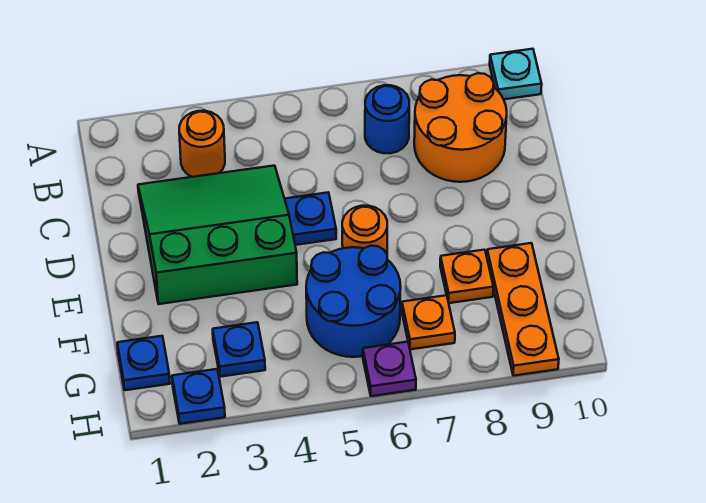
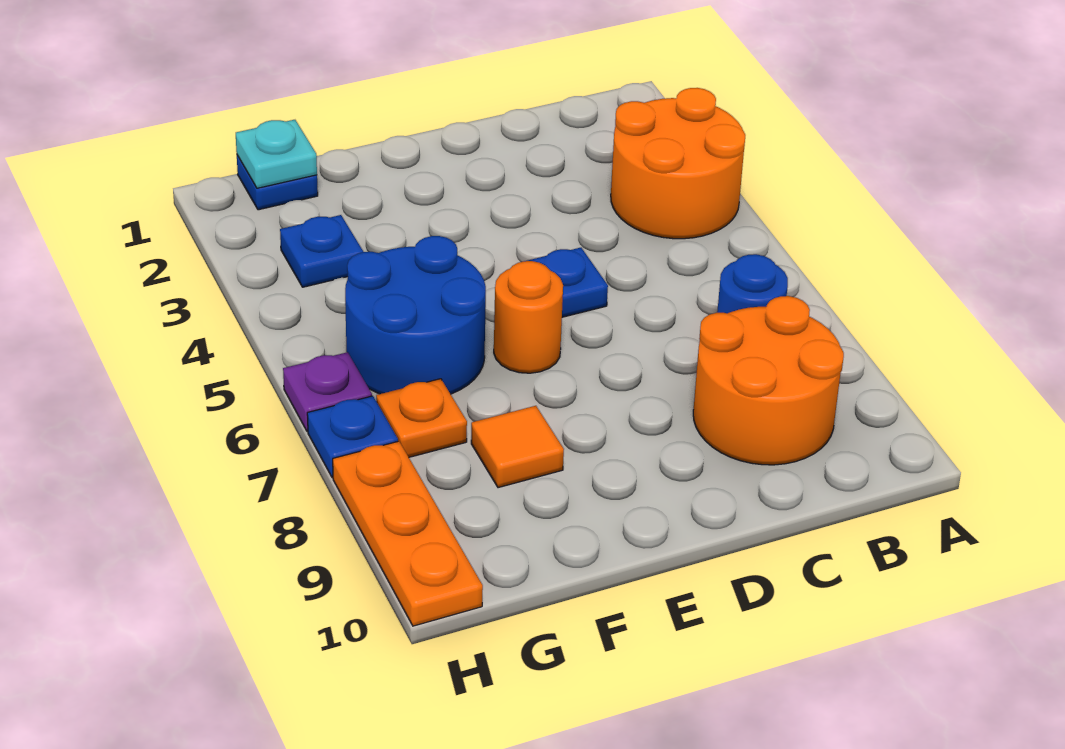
cyan 1x1 plate [490,49,542,99] -> cyan 1x1 plate moved to [236,120,317,188]
orange 1x1 round brick [179,111,225,177] -> orange 2x2 round brick [611,88,745,239]
green 3x3 slope [138,166,297,304] -> none
orange 1x1 plate [440,250,493,303] -> orange 1x1 tile [471,406,564,488]
orange 1x3 plate [487,243,559,376] -> orange 1x3 plate turned to [333,441,483,626]
blue 1x1 plate [172,369,225,424] -> blue 1x1 plate moved to [307,396,398,478]

